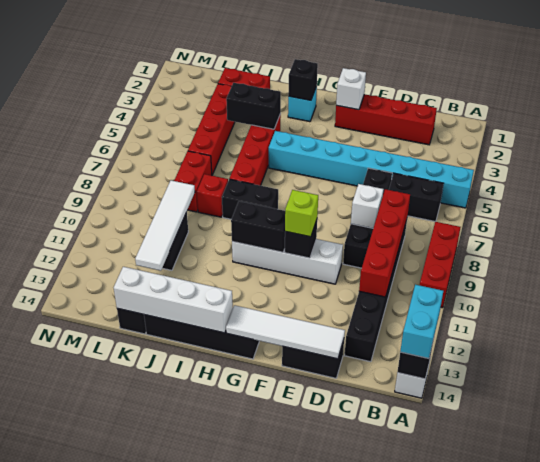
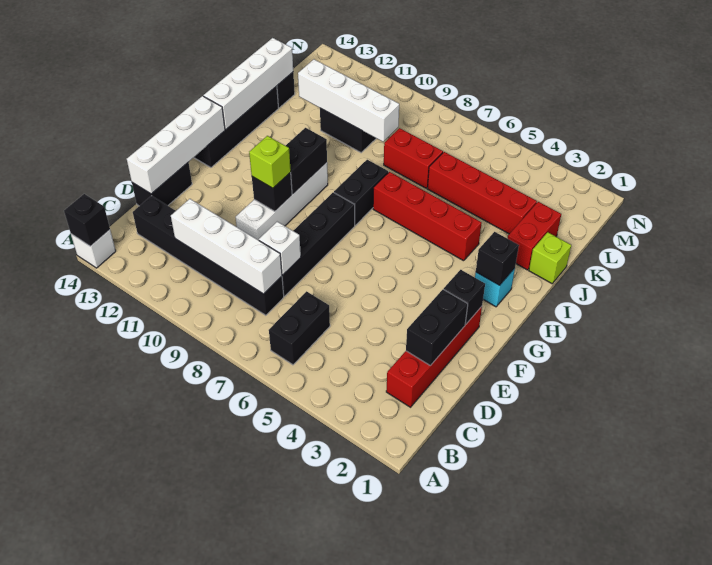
cyan 1x8 brick [269,131,474,208] -> none
red 1x3 brick [420,222,461,308] -> none
cyan 1x2 brick [400,285,443,359] -> none
red 1x4 brick [359,189,410,297] -> white 1x4 brick [171,199,282,294]
black 1x4 brick [343,168,392,268] -> black 1x4 brick turned to [282,192,355,296]
white 1x4 tile [226,305,345,359] -> white 1x4 brick [127,96,225,194]
white 1x1 brick [336,68,366,110] -> black 1x1 brick [444,270,485,324]
black 1x2 brick [226,83,281,129] -> black 1x2 brick moved to [406,289,468,366]
none -> lime 1x1 brick [529,232,571,284]
red 1x1 brick [197,174,228,217] -> none
white 1x4 tile [135,180,195,271] -> white 1x4 brick [298,59,399,142]

